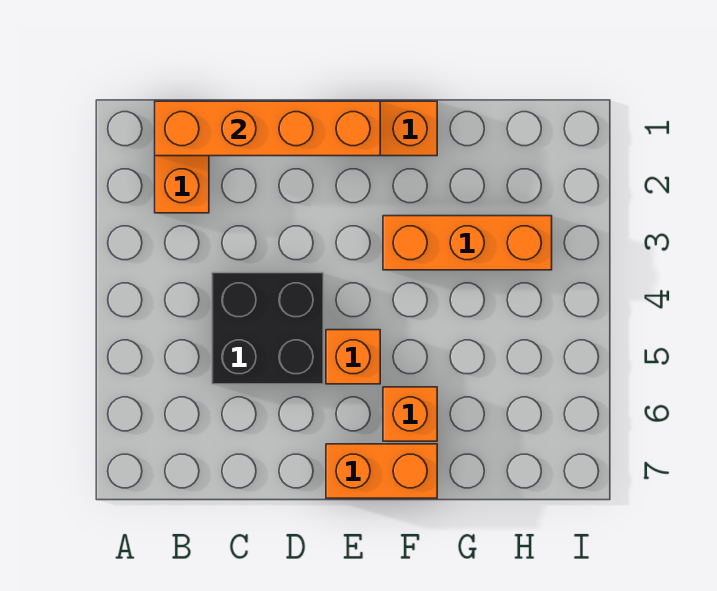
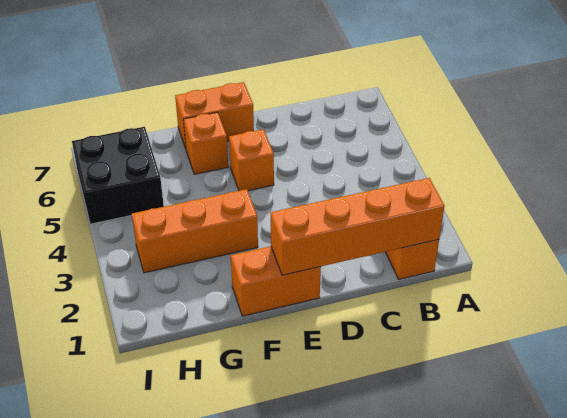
black 2x2 brick [212,273,323,384] -> black 2x2 brick moved to [72,127,164,224]

